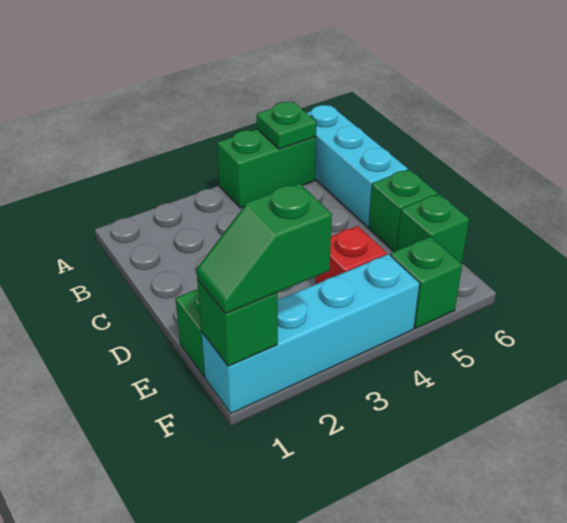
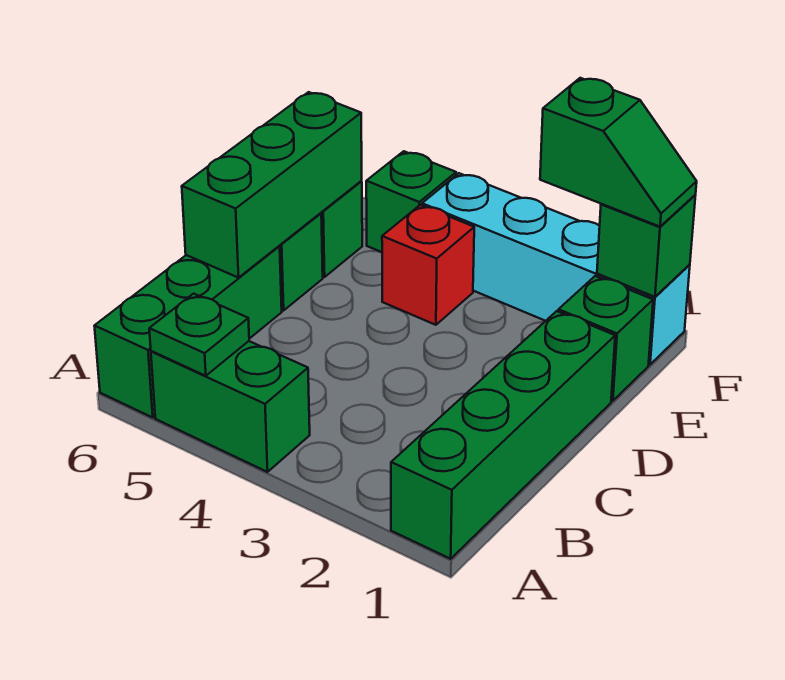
none -> green 1x4 brick [391,311,615,559]
cyan 1x3 brick [307,105,408,227] -> green 1x3 brick [95,246,282,417]
none -> green 1x3 brick [182,92,362,278]

